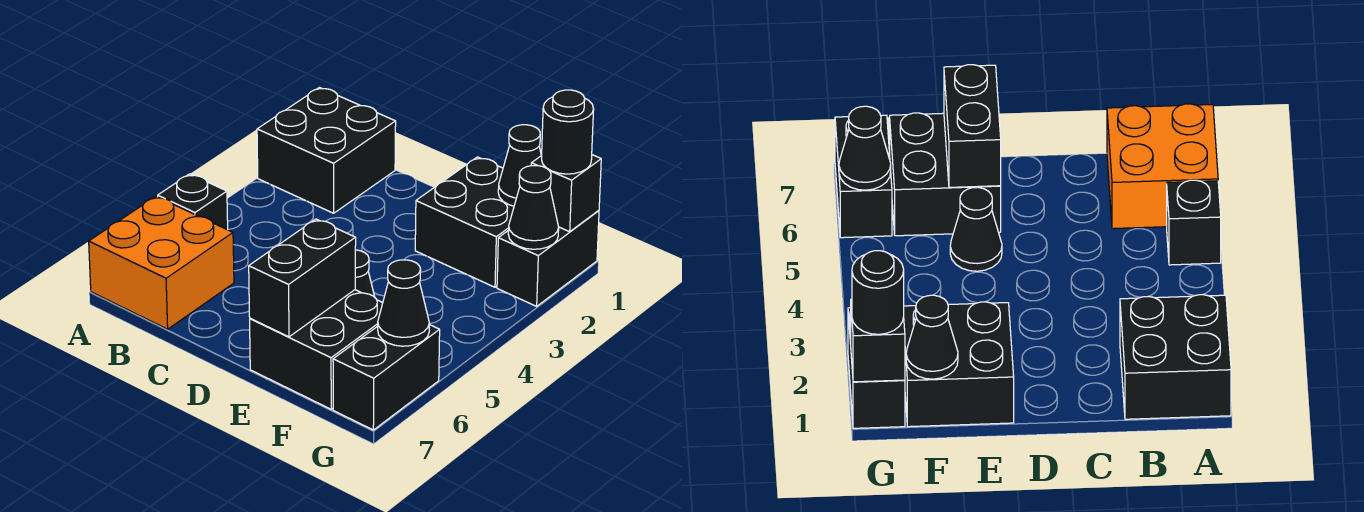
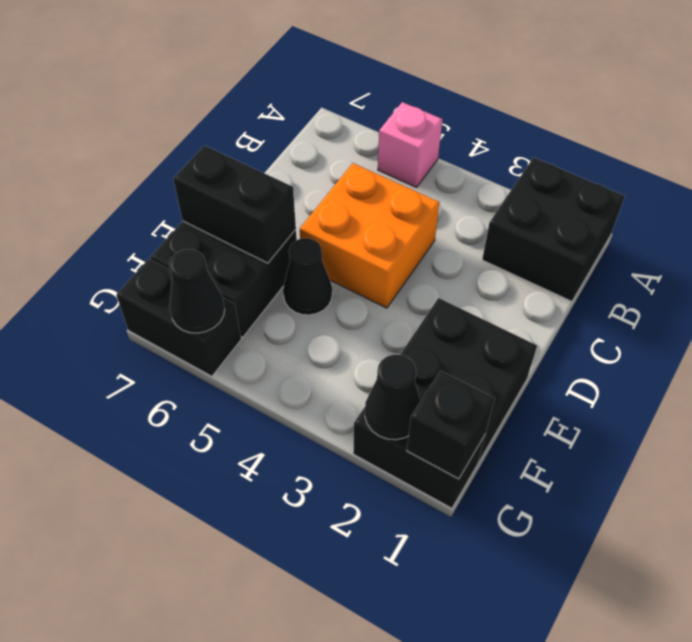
black 1x1 brick [158,174,228,230] -> pink 1x1 brick [378,102,442,187]
orange 2x2 brick [89,196,234,329] -> orange 2x2 brick moved to [300,163,439,308]
black 1x1 cone [498,125,541,206] -> none
black 1x1 round brick [541,90,594,174] -> none

